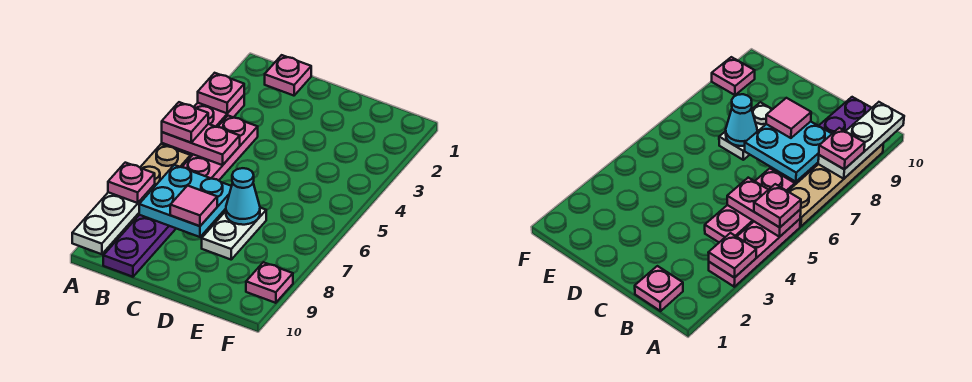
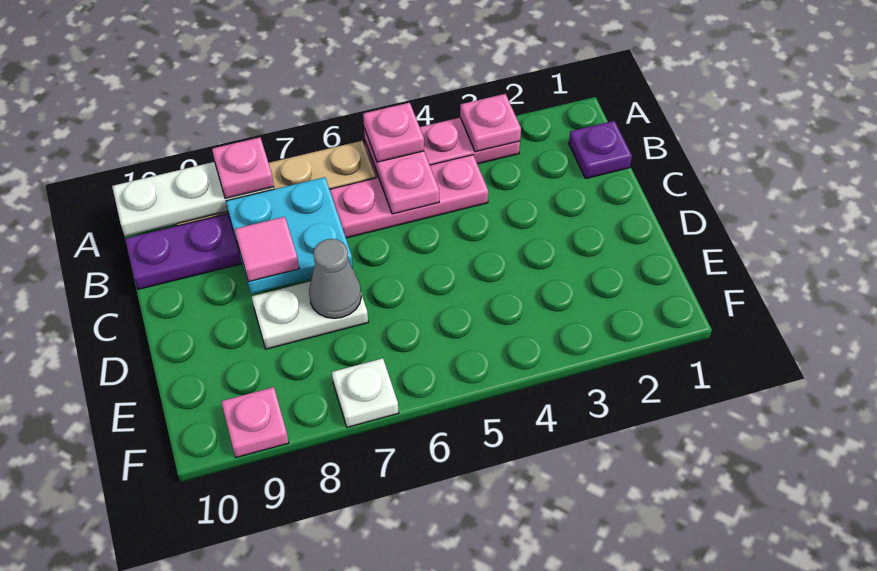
pink 1x1 plate [265,55,311,96] -> purple 1x1 plate [569,121,632,179]
cyan 1x1 cone [226,168,260,225] -> grey 1x1 cone [309,239,361,318]
none -> white 1x1 plate [332,358,399,427]

